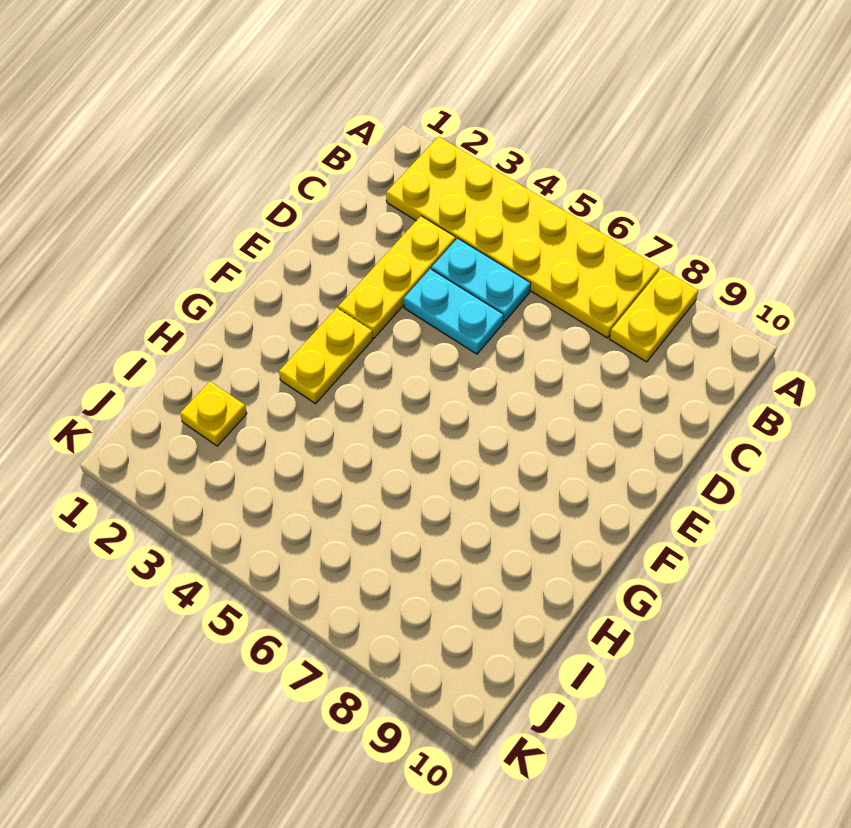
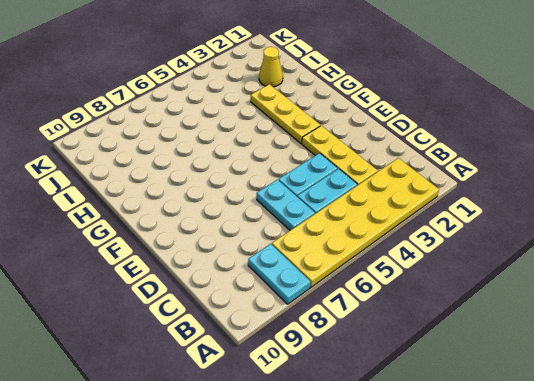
yellow 1x2 plate [610,268,698,362] -> cyan 1x2 plate [248,244,310,304]
none -> cyan 1x2 plate [257,180,315,230]
yellow 1x2 plate [279,308,373,404] -> yellow 1x3 plate [251,84,320,144]
yellow 1x1 plate [180,381,247,446] -> yellow 1x1 cone [259,47,283,87]

